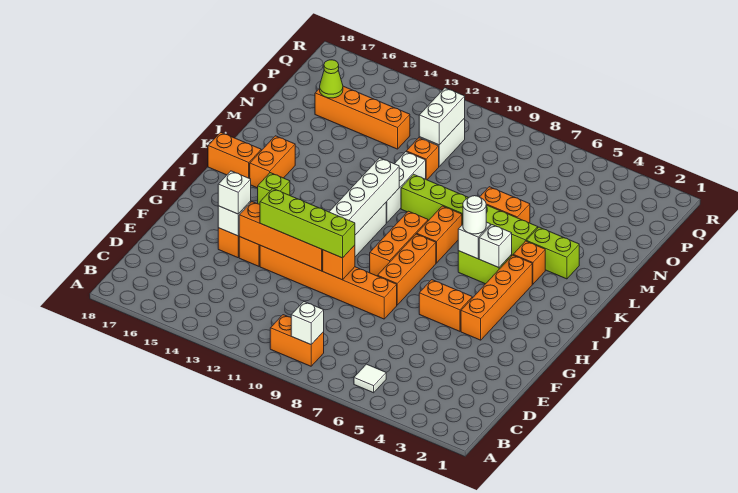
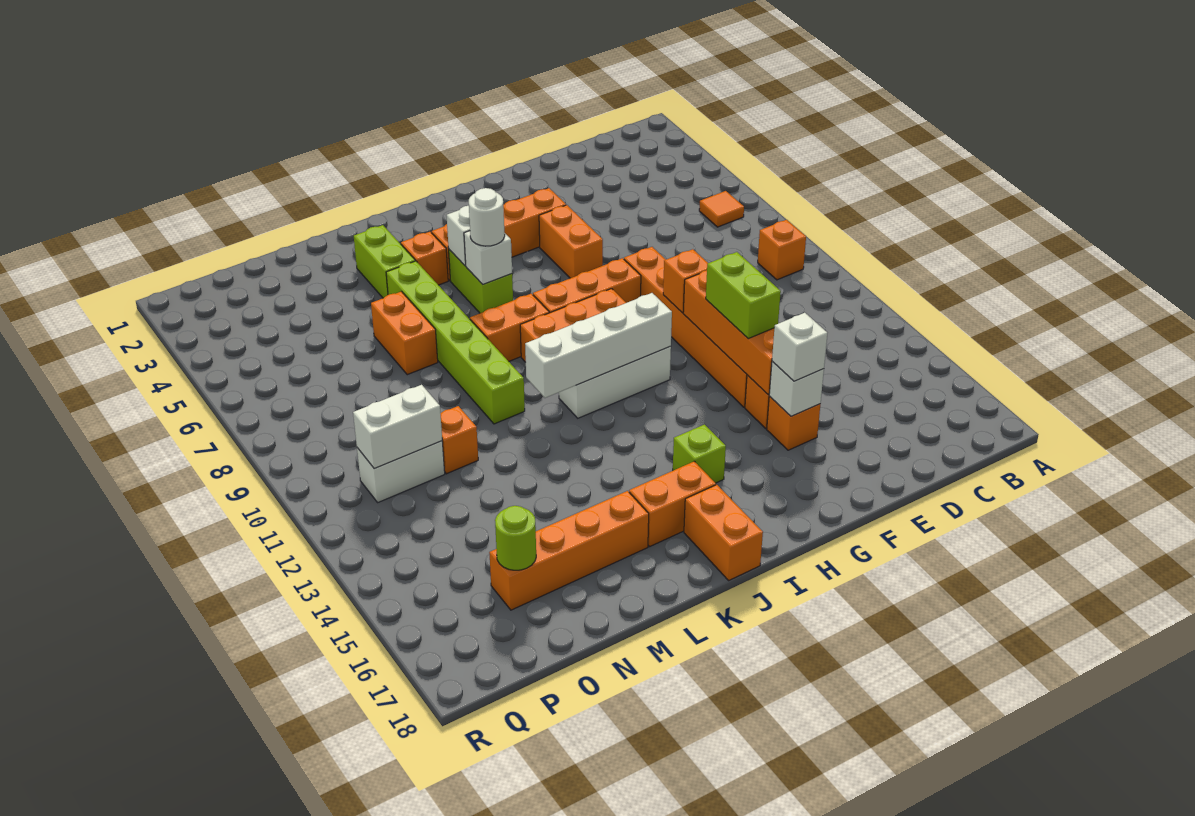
white 1x1 tile [354,364,386,393] -> orange 1x1 tile [699,191,744,227]
orange 1x2 brick [270,315,324,366] -> orange 1x1 brick [758,220,806,280]
white 1x1 brick [291,302,324,345] -> none
lime 1x4 brick [260,188,355,258] -> lime 1x2 brick [706,252,781,339]
white 1x3 brick [386,152,426,223] -> none
orange 1x4 brick [315,86,410,149] -> orange 1x4 brick turned to [489,491,649,610]
lime 1x1 cone [320,60,343,98] -> lime 1x1 round brick [495,506,536,570]

